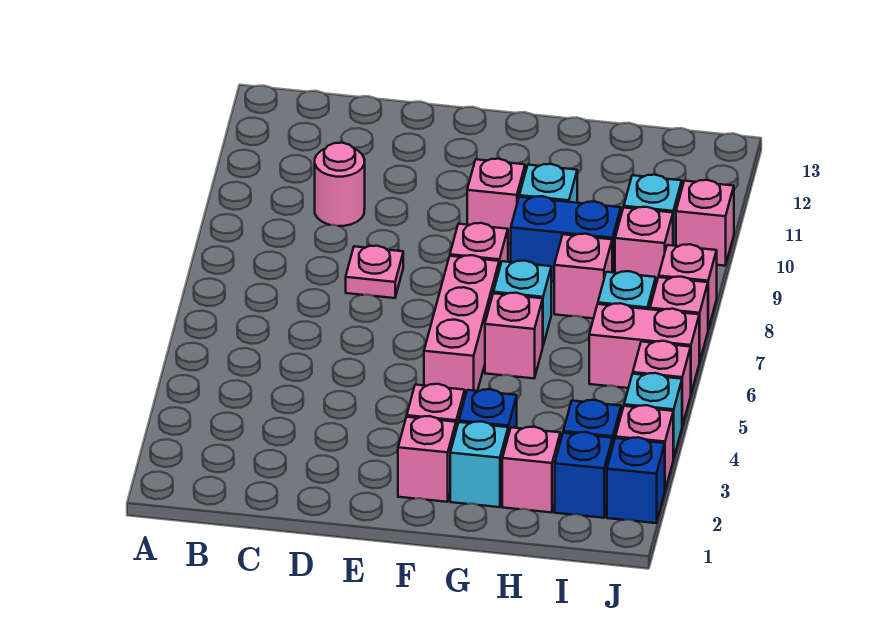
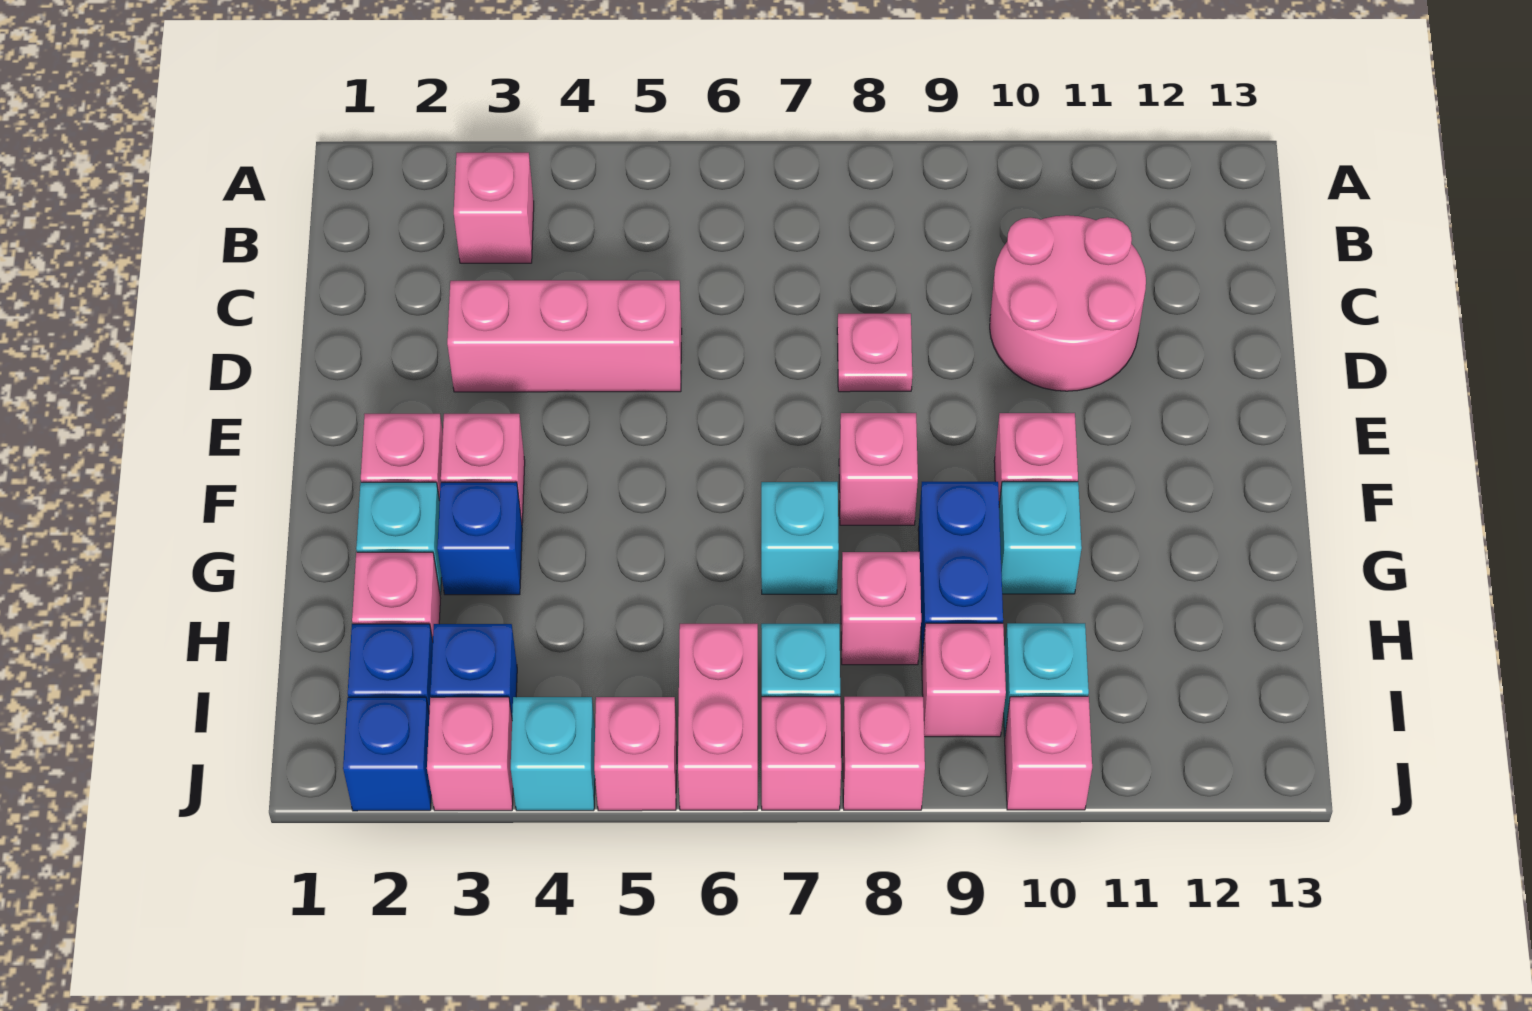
pink 1x1 round brick [315,143,365,226] -> pink 2x2 round brick [990,215,1146,391]
pink 1x3 brick [424,255,499,396] -> pink 1x3 brick moved to [447,280,682,392]
pink 1x1 brick [485,293,543,378] -> pink 1x1 brick moved to [454,153,534,263]

